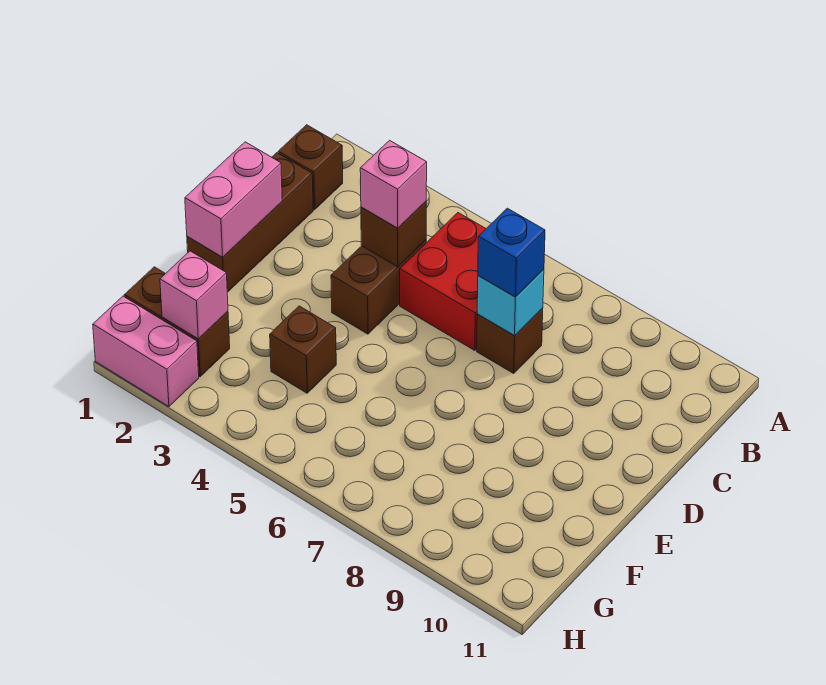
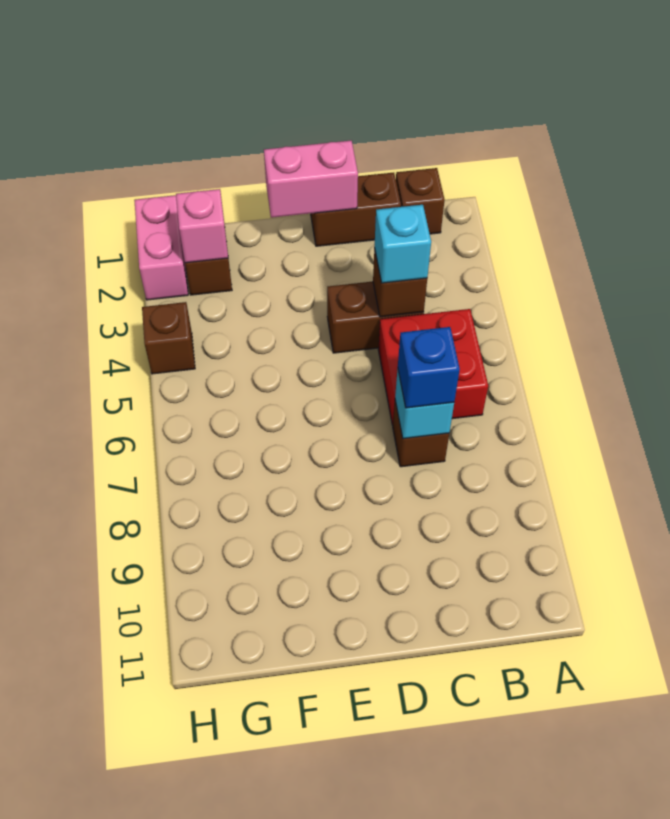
brown 1x3 brick [187,153,313,292] -> brown 1x2 brick [311,173,401,246]
pink 1x1 brick [360,140,427,228] -> cyan 1x1 brick [375,205,431,283]
brown 1x1 brick [270,306,336,393] -> brown 1x1 brick moved to [142,302,195,374]

